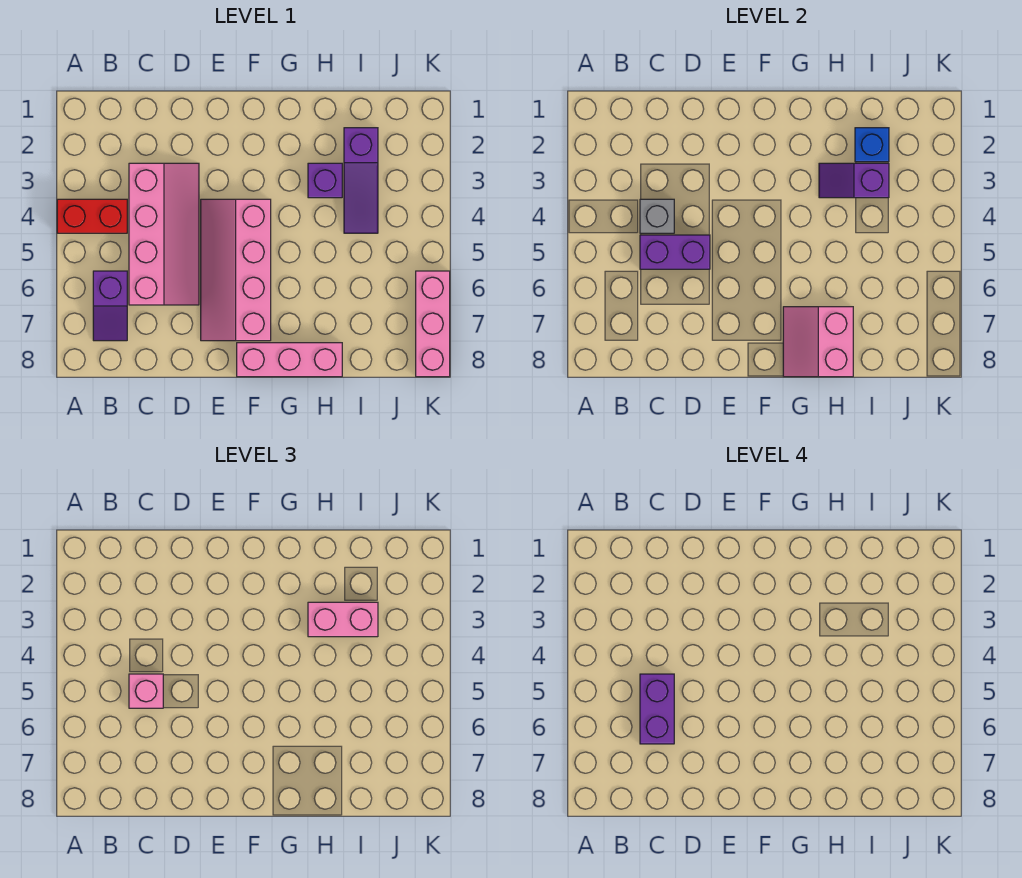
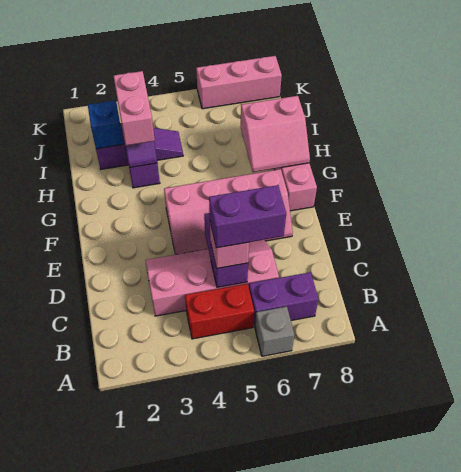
red 1x2 brick [57,199,127,233] -> red 1x2 brick turned to [185,284,254,339]
purple 1x2 slope [93,271,127,341] -> purple 1x2 brick [249,272,319,326]
grey 1x1 brick [640,199,674,233] -> grey 1x1 brick moved to [255,307,294,356]

